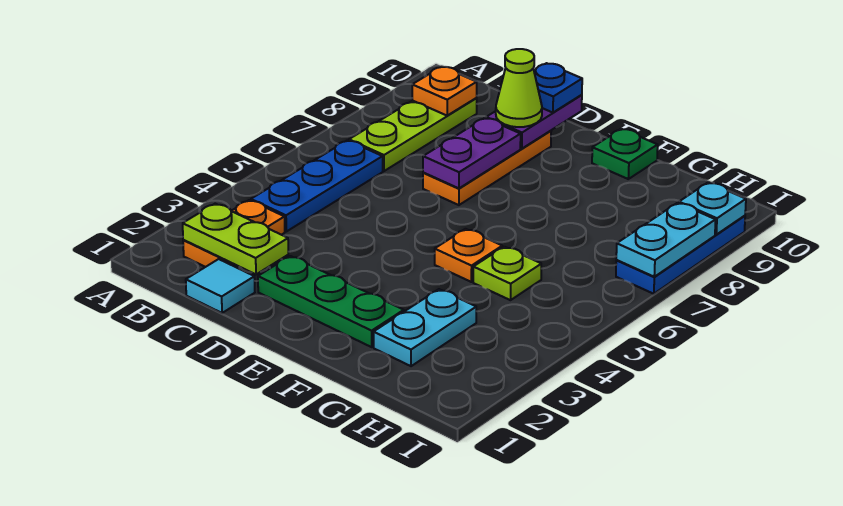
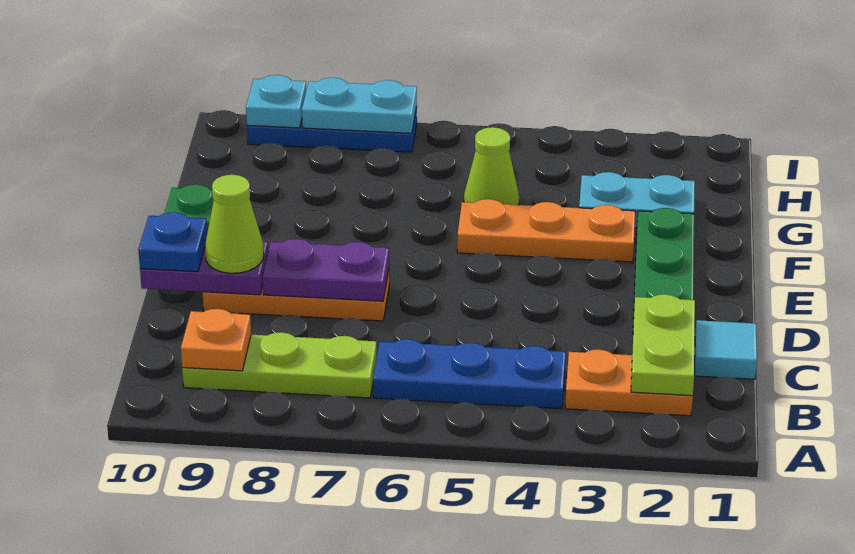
orange 1x1 plate [435,229,502,282] -> orange 1x3 plate [457,199,635,262]
lime 1x1 plate [473,247,541,300] -> lime 1x1 cone [464,127,519,205]

